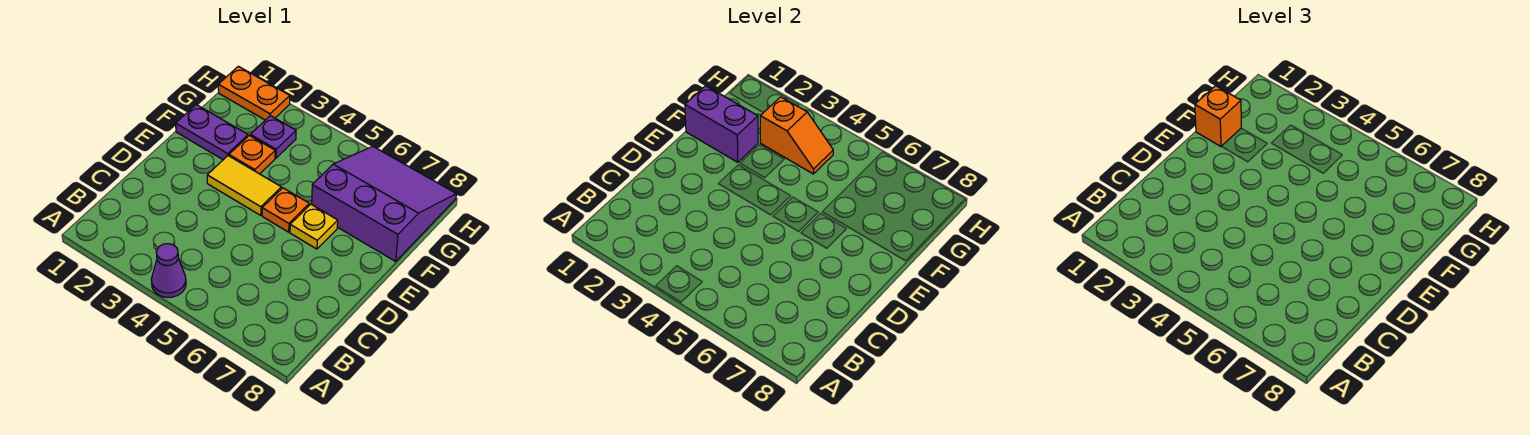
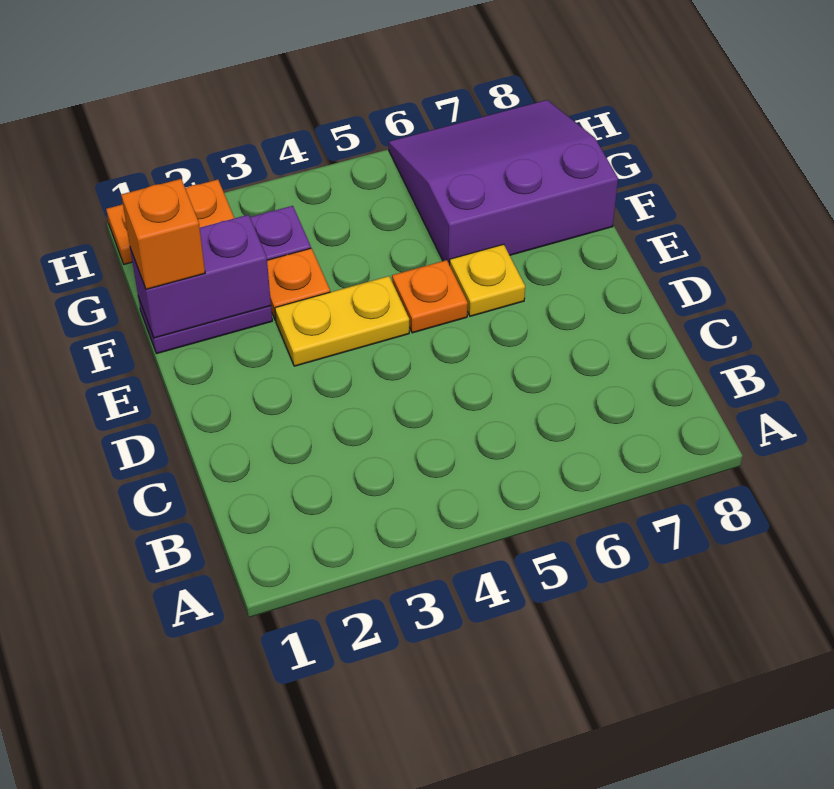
purple 1x1 cone [151,244,186,298] -> none
yellow 1x2 tile [207,156,281,215] -> yellow 1x2 plate [275,276,409,366]
orange 1x2 slope [760,97,833,174] -> none

